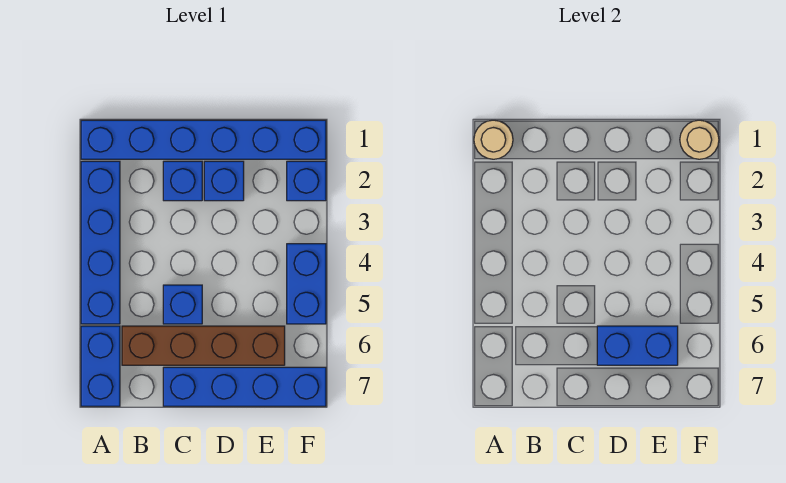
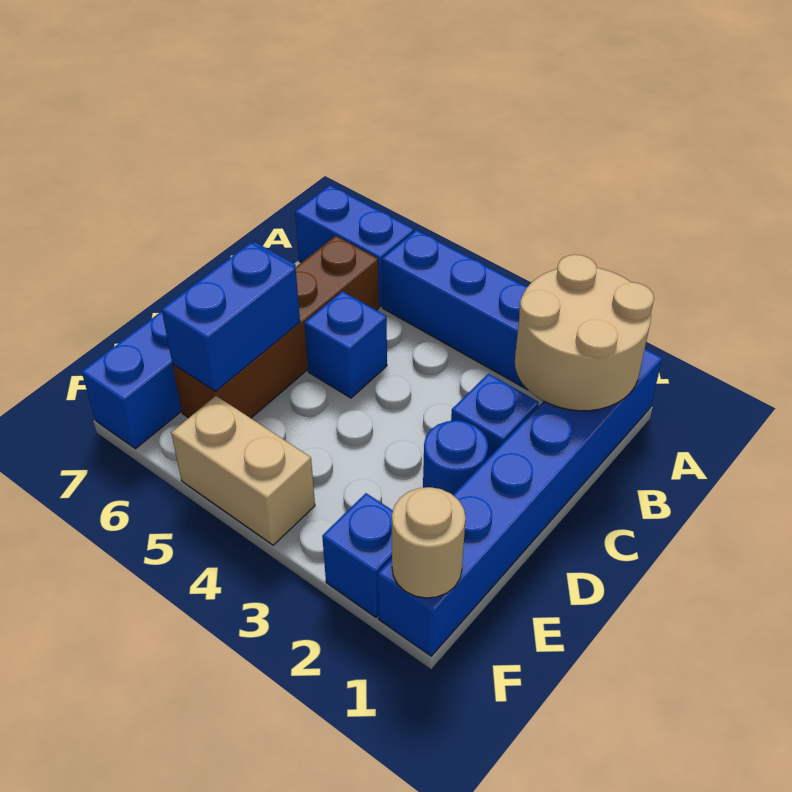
tan 1x1 round brick [474,120,513,159] -> tan 2x2 round brick [515,255,654,411]
blue 1x1 brick [204,161,244,201] -> blue 1x1 round brick [423,420,488,495]
blue 1x2 brick [287,244,326,324] -> tan 1x2 brick [171,396,315,545]

